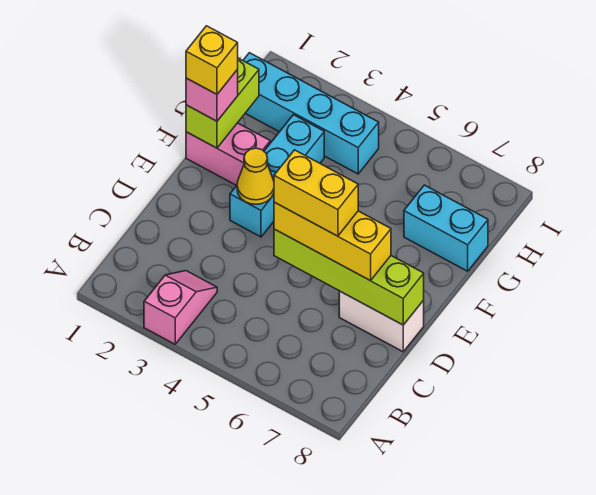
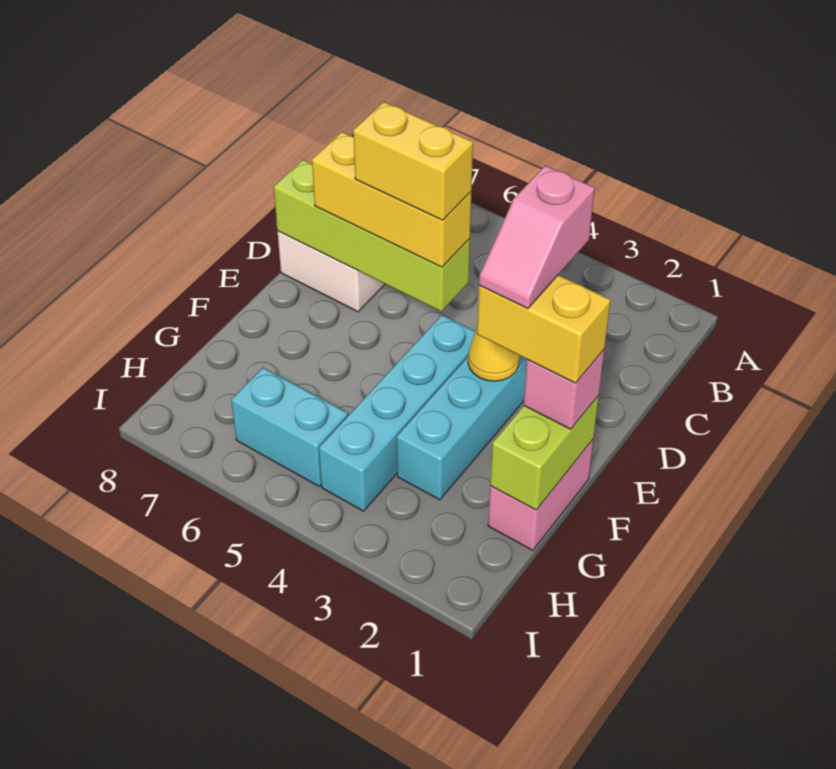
pink 1x2 slope [144,271,217,344] -> pink 1x2 slope moved to [479,166,595,309]
pink 1x2 brick [186,123,270,186] -> pink 1x2 brick turned to [488,439,594,550]
yellow 1x1 brick [186,26,238,94] -> yellow 1x2 brick [477,275,610,383]
cyan 1x2 brick [404,185,488,271] -> cyan 1x2 brick moved to [231,368,348,486]
cyan 1x4 brick [243,53,379,174] -> cyan 1x4 brick turned to [319,315,476,511]

